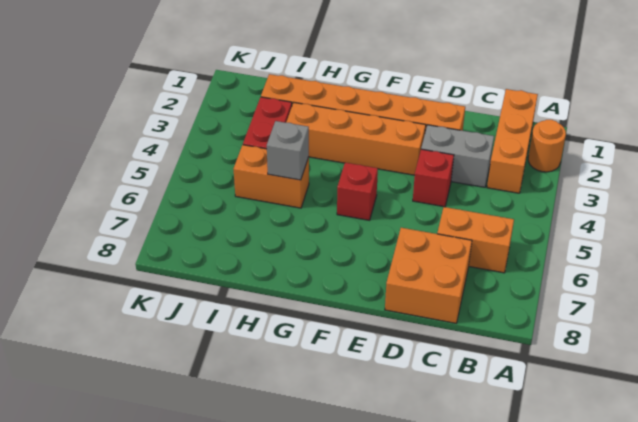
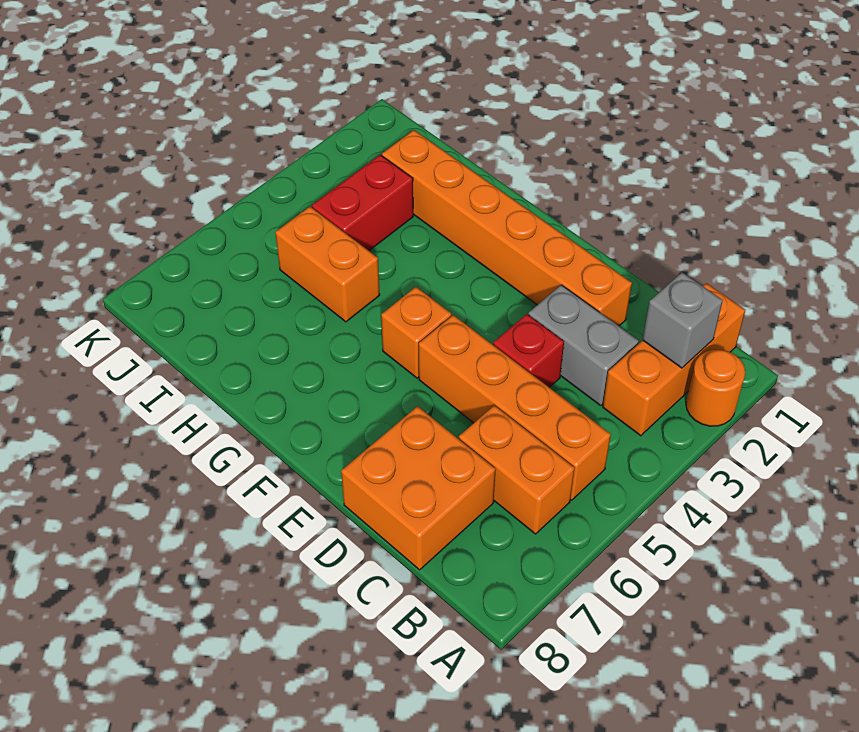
orange 1x4 brick [286,103,426,175] -> orange 1x4 brick moved to [419,315,611,500]
red 1x1 brick [337,163,378,220] -> orange 1x1 brick [381,287,451,378]
grey 1x1 brick [267,121,309,180] -> grey 1x1 brick moved to [643,272,723,368]

